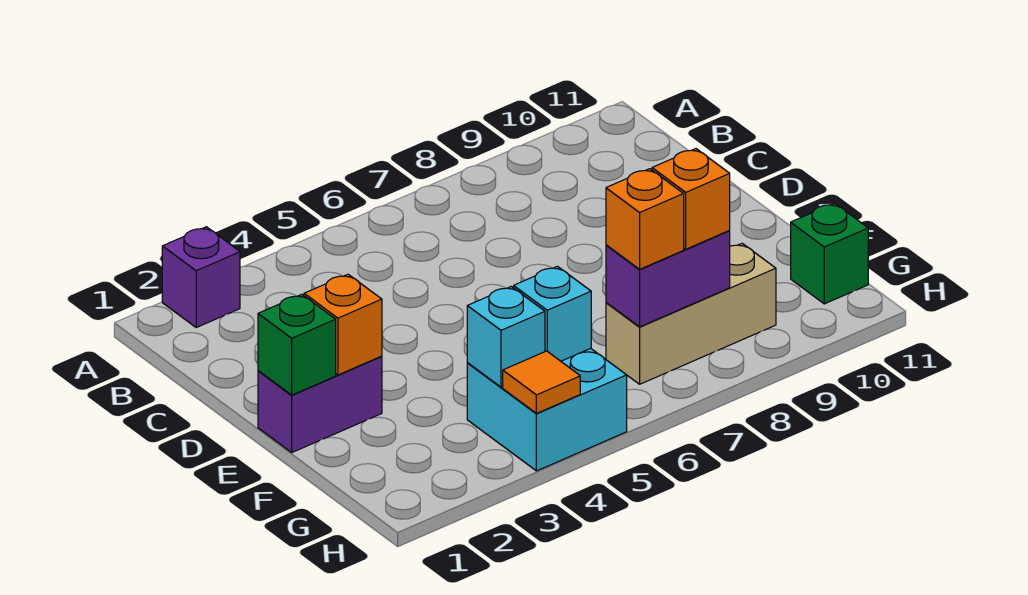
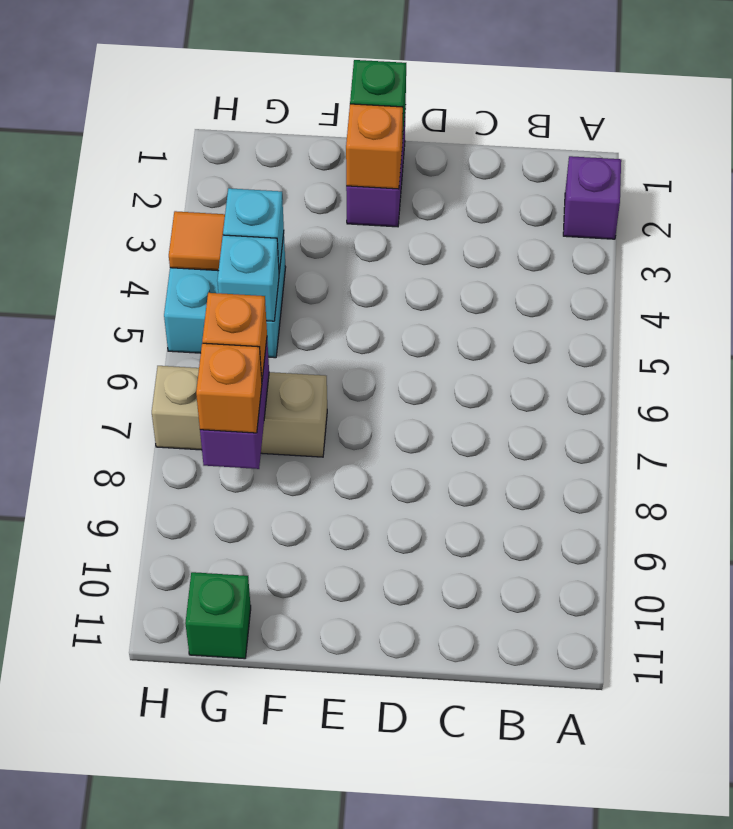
tan 1x3 brick [606,244,776,384] -> tan 1x3 brick turned to [152,366,327,457]

